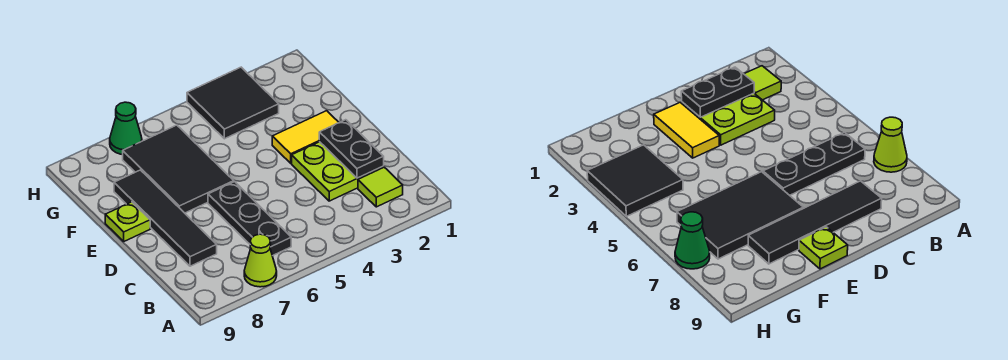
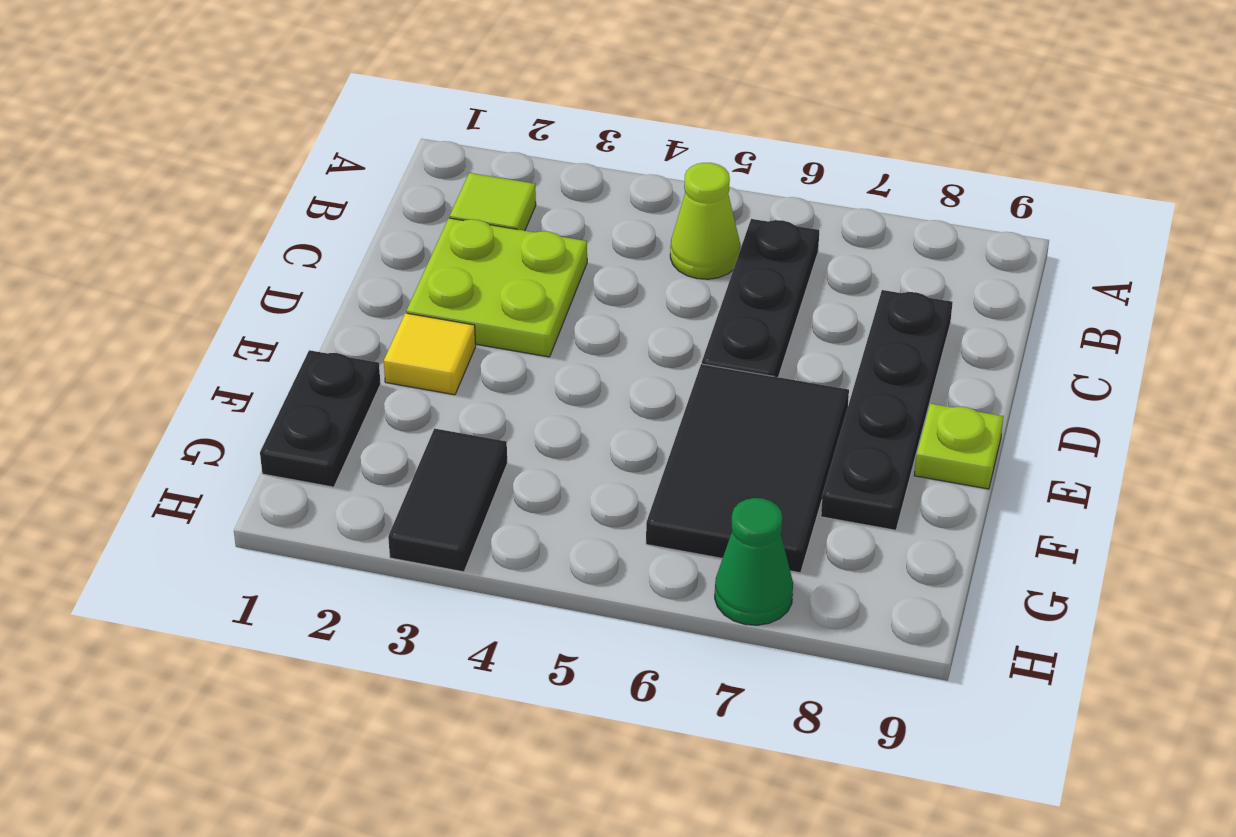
lime 1x1 cone [244,234,277,287] -> lime 1x1 cone moved to [670,163,740,279]
black 1x2 plate [319,120,384,178] -> black 1x2 plate moved to [260,350,381,487]
black 1x4 tile [114,170,217,266] -> black 1x4 plate [821,290,953,530]
yellow 1x2 tile [272,111,339,163] -> yellow 1x1 tile [384,313,476,395]
black 2x2 tile [187,67,279,139] -> black 1x2 tile [388,429,507,572]

